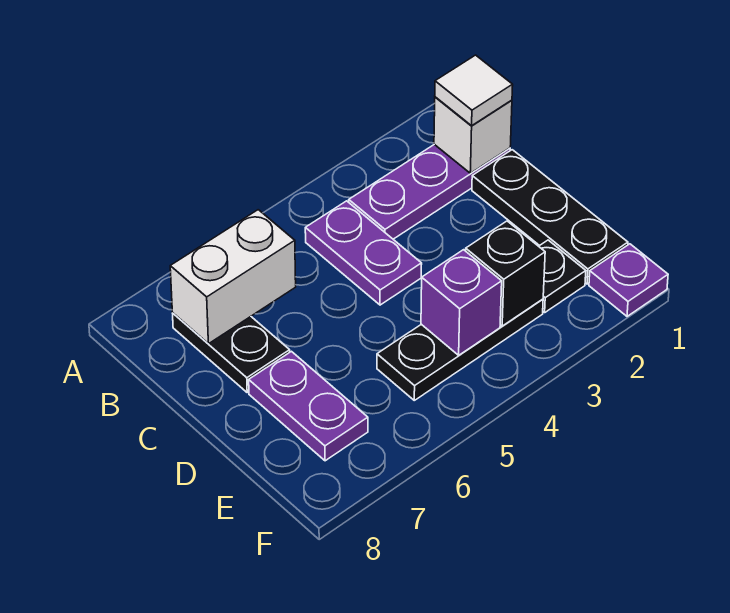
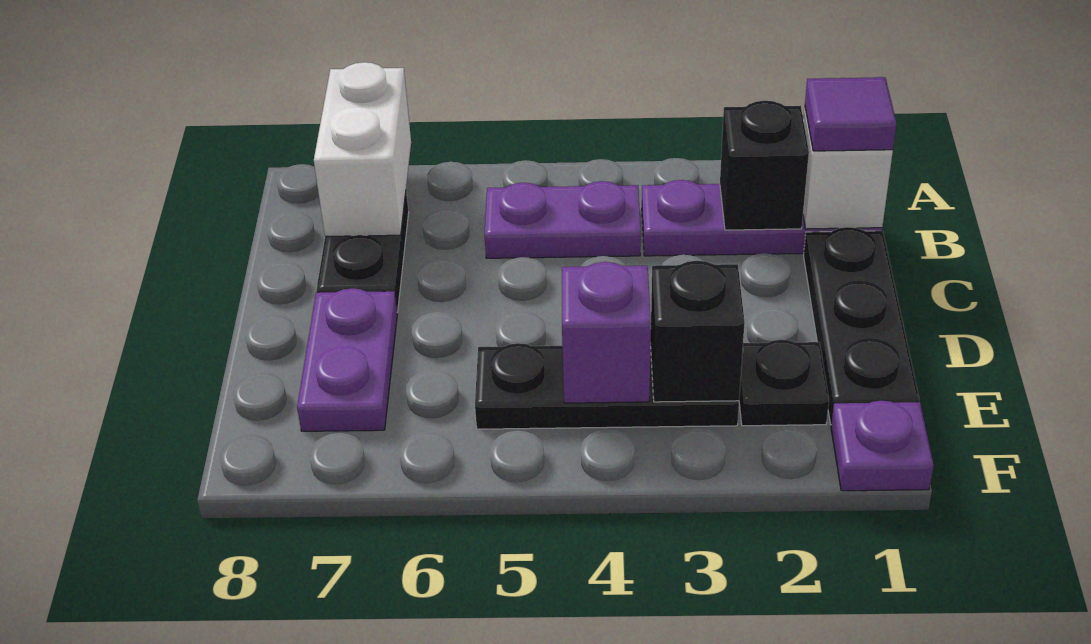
white 1x1 tile [435,55,513,126] -> purple 1x1 tile [805,77,897,151]
none -> black 1x1 brick [720,101,809,230]
purple 1x2 plate [305,201,422,305] -> purple 1x2 plate turned to [484,181,641,258]
white 1x2 brick [170,210,296,344] -> white 1x2 brick turned to [314,62,411,236]

